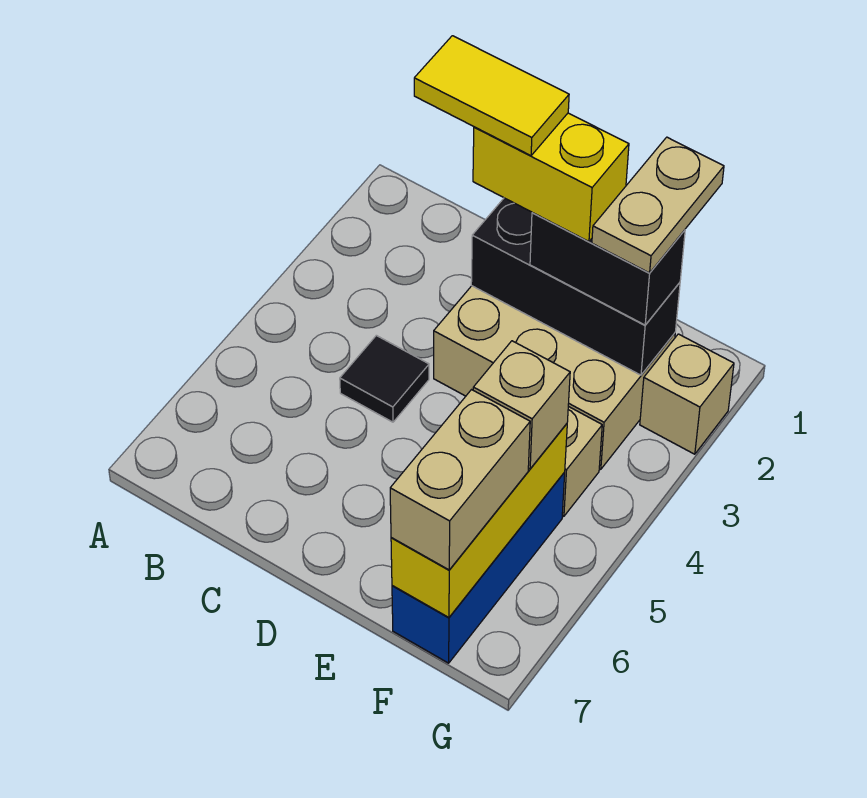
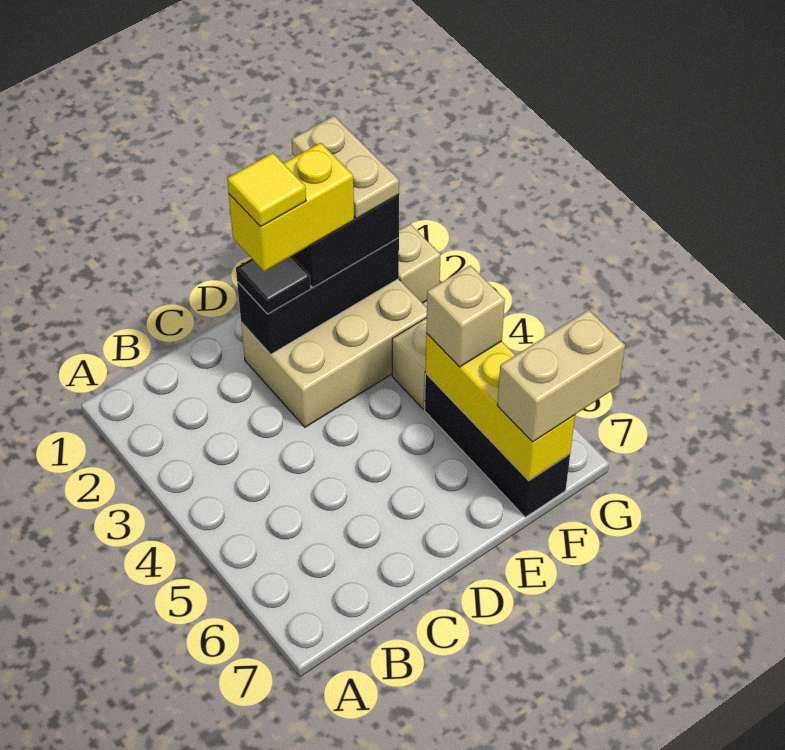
yellow 1x2 tile [414,36,569,156] -> yellow 1x1 tile [227,153,306,226]
black 1x1 tile [340,335,429,422] -> black 1x1 tile moved to [236,256,311,314]
blue 1x3 brick [392,473,565,663] -> black 1x3 brick [425,374,570,517]
tan 1x2 brick [390,390,530,570] -> tan 1x2 brick turned to [497,310,625,442]

